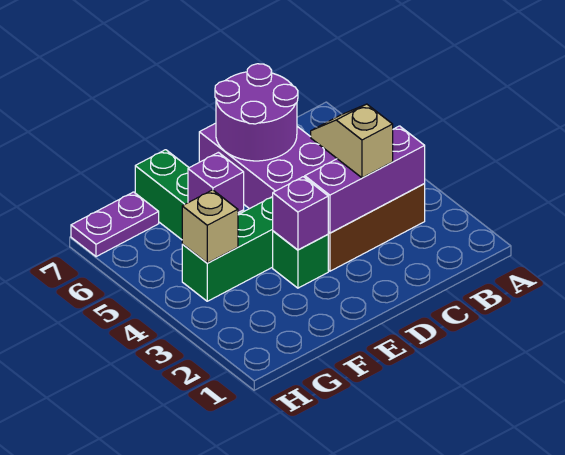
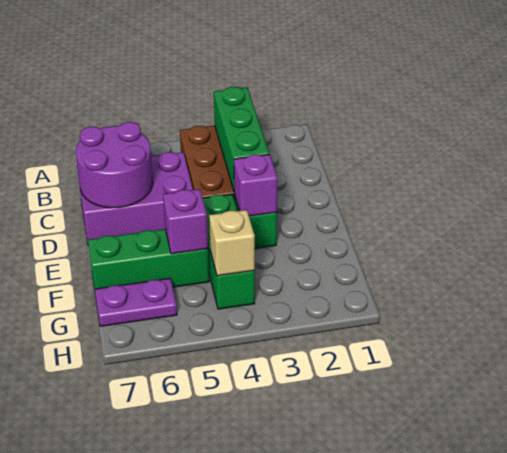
purple 1x3 brick [305,126,425,233] -> green 1x3 brick [214,87,269,190]
tan 1x2 slope [311,104,393,178] -> none
purple 1x2 plate [71,192,159,257] -> purple 1x2 plate turned to [95,278,177,326]

